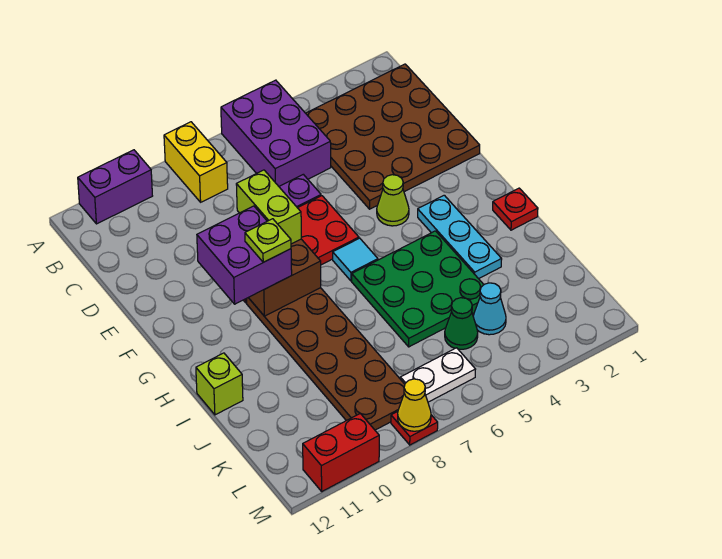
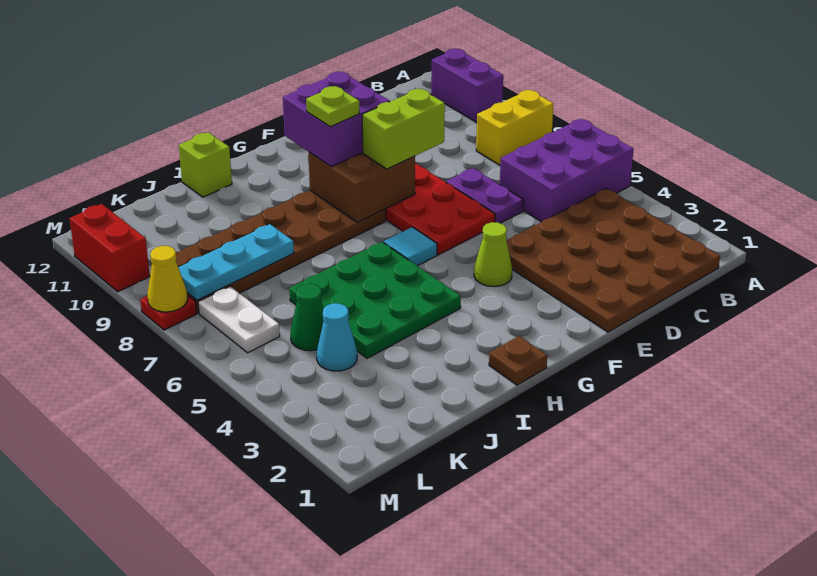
cyan 1x3 plate [418,195,502,279] -> cyan 1x3 plate moved to [178,224,294,300]
red 1x1 plate [493,188,538,230] -> brown 1x1 plate [489,336,547,385]

